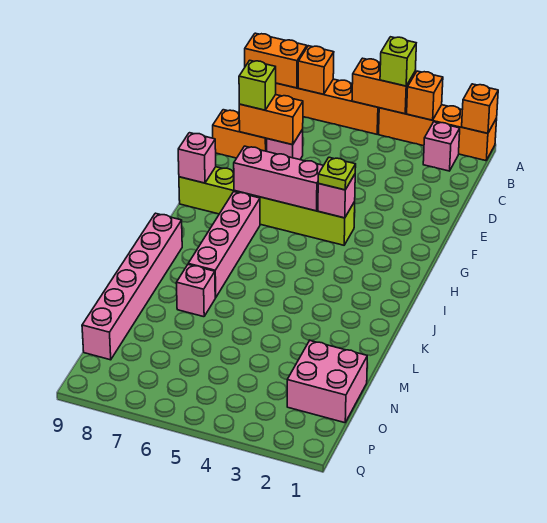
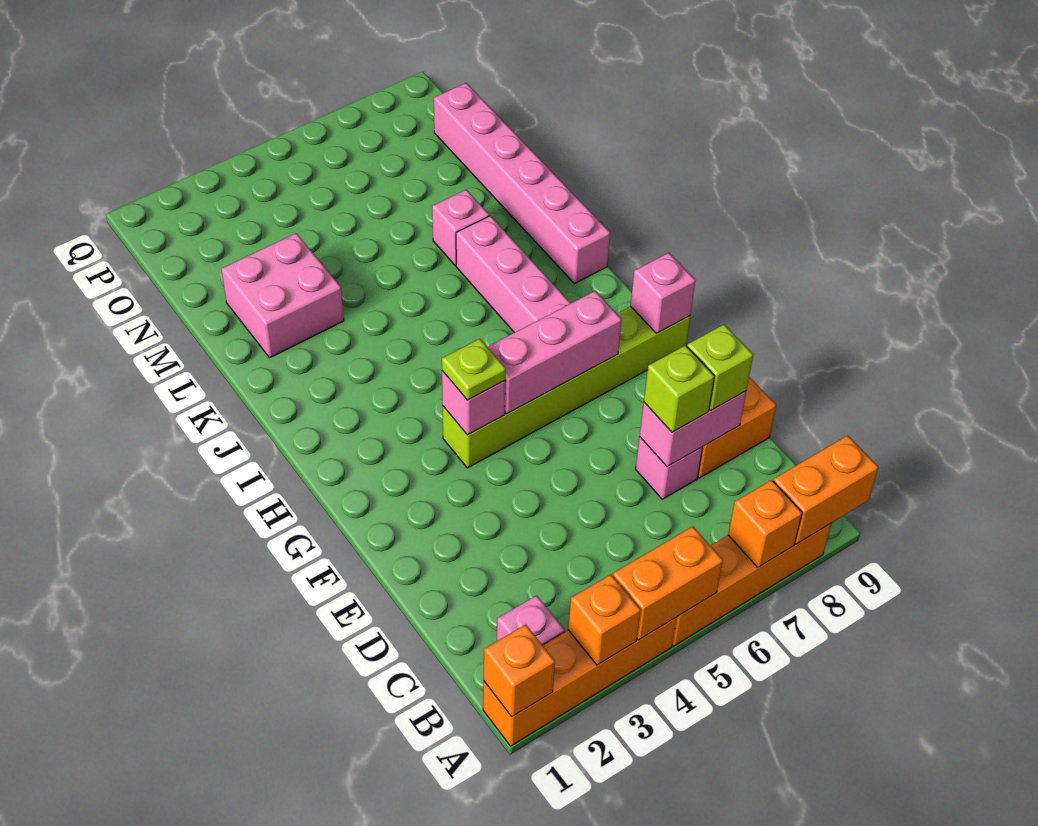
lime 1x1 brick [380,37,416,86] -> lime 1x1 brick moved to [644,345,715,432]
orange 1x2 brick [239,95,303,145] -> pink 1x2 brick [640,391,746,467]
pink 2x2 brick [287,341,367,423] -> pink 2x2 brick moved to [221,233,344,358]

